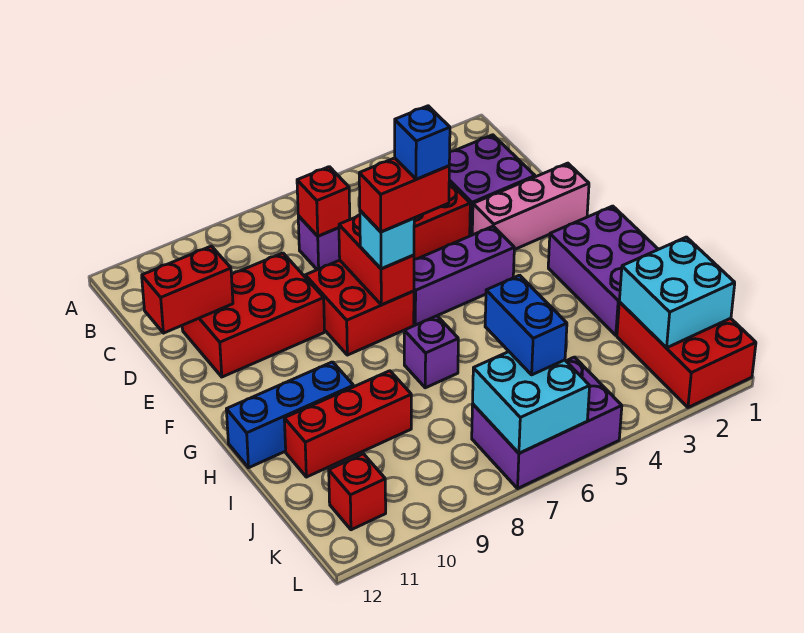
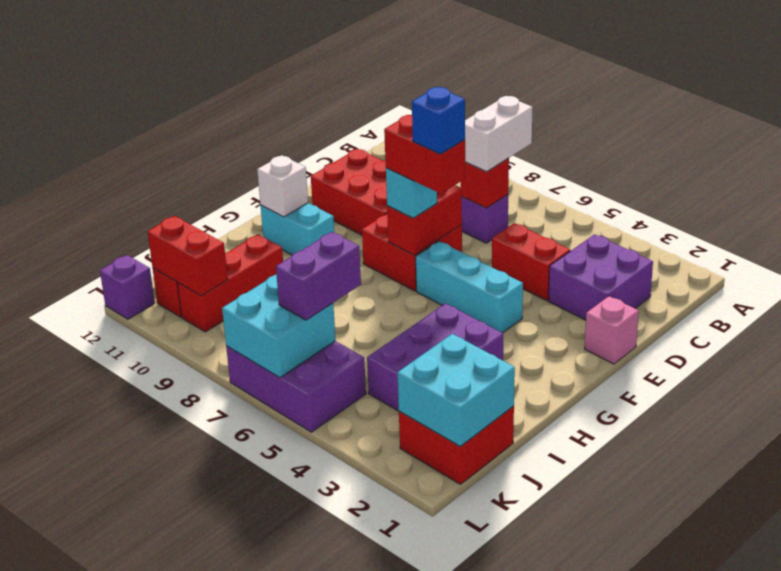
none -> white 1x2 brick [465,96,533,172]
red 1x2 brick [142,246,233,333] -> red 1x2 brick moved to [148,216,228,296]
pink 1x3 brick [472,163,589,250] -> pink 1x1 brick [585,296,639,364]
purple 1x3 brick [414,226,514,325] -> cyan 1x3 brick [416,241,523,333]
purple 2x3 brick [548,206,658,335] -> purple 2x3 brick moved to [367,303,503,411]
none -> cyan 1x2 brick [260,203,334,255]
none -> white 1x1 brick [257,155,308,217]
purple 1x1 brick [404,316,458,388] -> purple 1x1 brick moved to [100,255,155,319]
blue 1x3 brick [226,362,354,468] -> none
red 1x3 brick [284,371,411,477] -> red 1x3 brick turned to [177,234,283,332]
red 2x3 brick [617,302,756,407] -> red 2x2 brick [399,406,514,484]
blue 1x2 brick [485,275,567,375] -> purple 1x2 brick [276,232,361,320]

